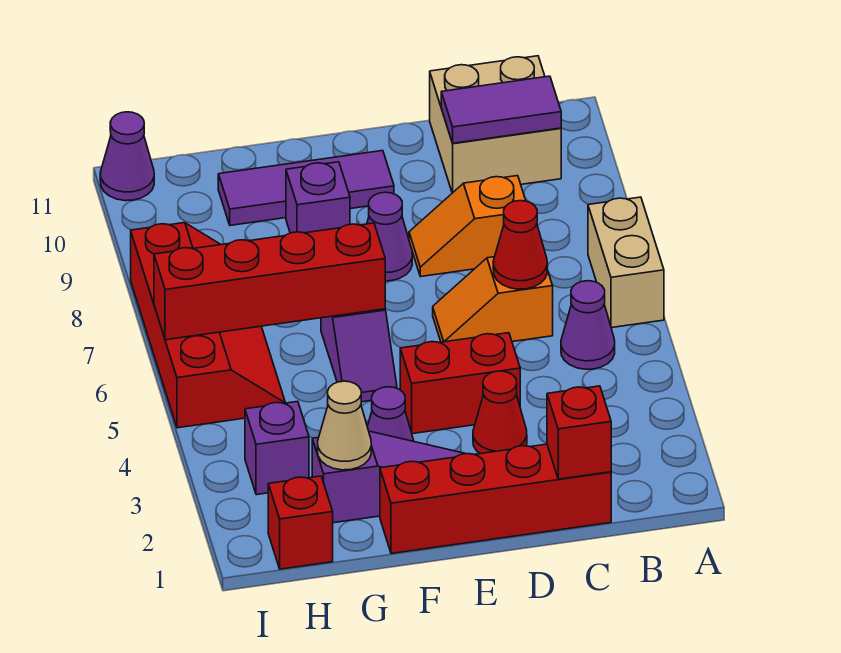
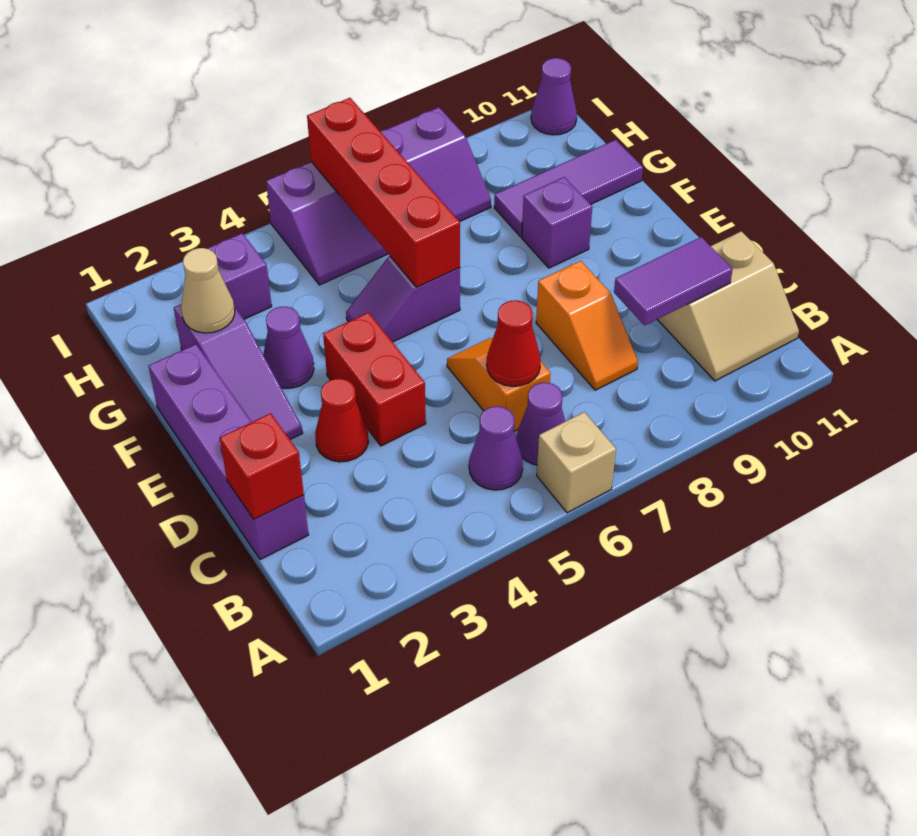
tan 1x2 brick [588,197,664,328] -> tan 1x1 brick [537,412,616,513]
tan 2x2 brick [430,56,561,193] -> tan 2x2 slope [657,231,799,381]
purple 1x2 tile [441,76,561,143] -> purple 1x2 tile turned to [614,237,733,325]
red 1x4 brick [380,444,611,553] -> purple 1x4 brick [148,344,308,560]
orange 1x2 slope [409,176,526,277] -> orange 1x2 slope turned to [536,261,638,390]
purple 1x1 cone [367,192,412,281] -> purple 1x1 cone moved to [516,383,565,465]
purple 1x3 tile [218,151,394,225] -> purple 1x3 tile turned to [494,140,643,237]
red 1x1 brick [268,476,333,569] -> none
red 2x4 slope [131,223,285,428] -> purple 2x4 slope [266,107,491,285]

